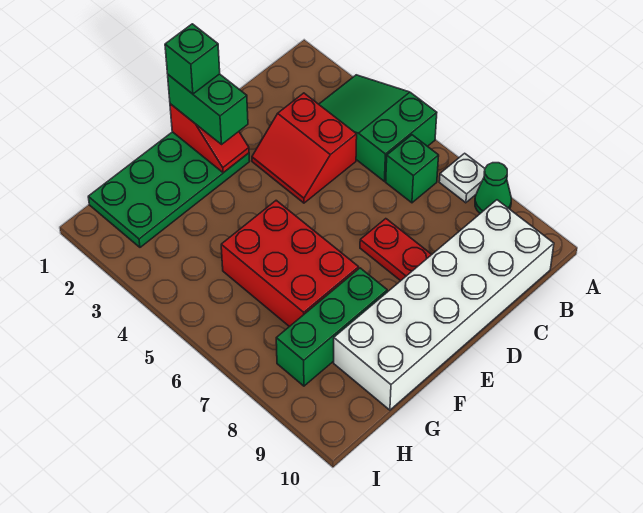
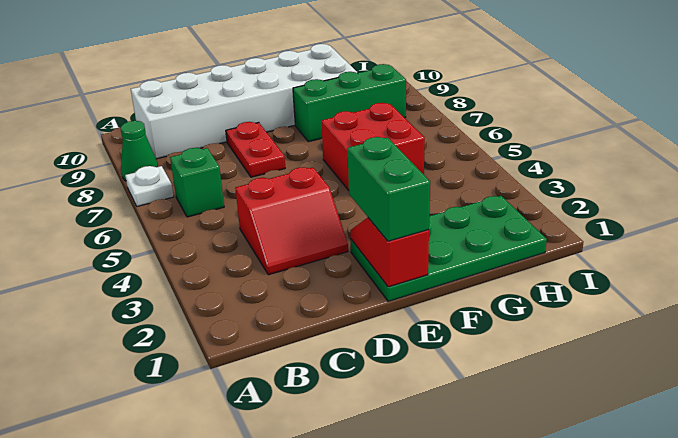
green 2x3 slope [319,75,437,181] -> none
red 2x2 slope [252,93,357,203] -> red 2x2 slope turned to [235,167,348,275]
green 1x1 brick [165,24,220,94] -> none
red 2x3 brick [221,200,359,327] -> red 2x2 brick [321,103,425,190]

